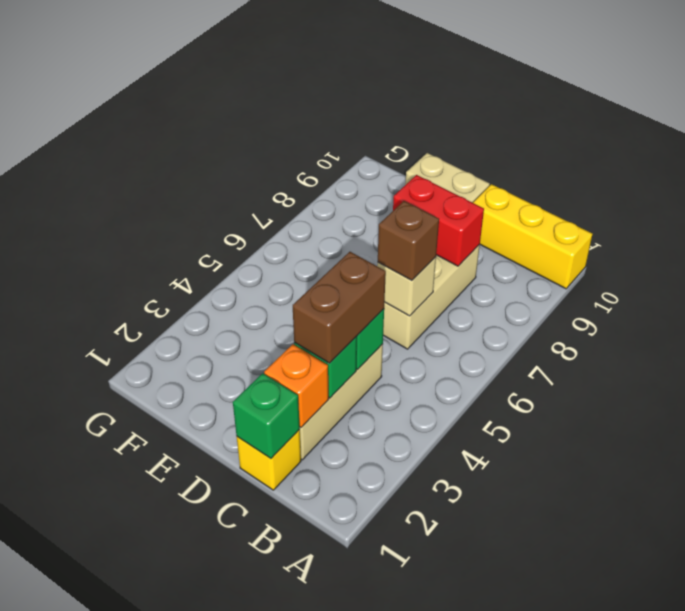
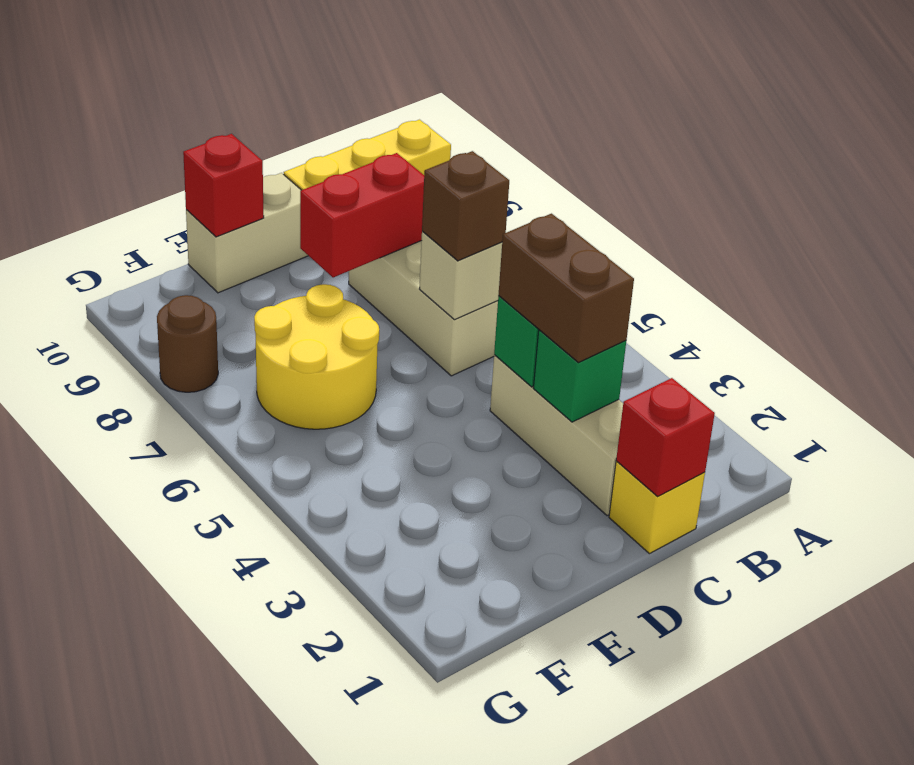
green 1x1 brick [233,373,300,458] -> red 1x1 brick [616,378,715,496]
orange 1x1 brick [264,344,329,428] -> none
none -> yellow 2x2 round brick [254,284,379,429]
none -> red 1x1 brick [183,134,264,237]
none -> brown 1x1 round brick [157,295,218,392]

